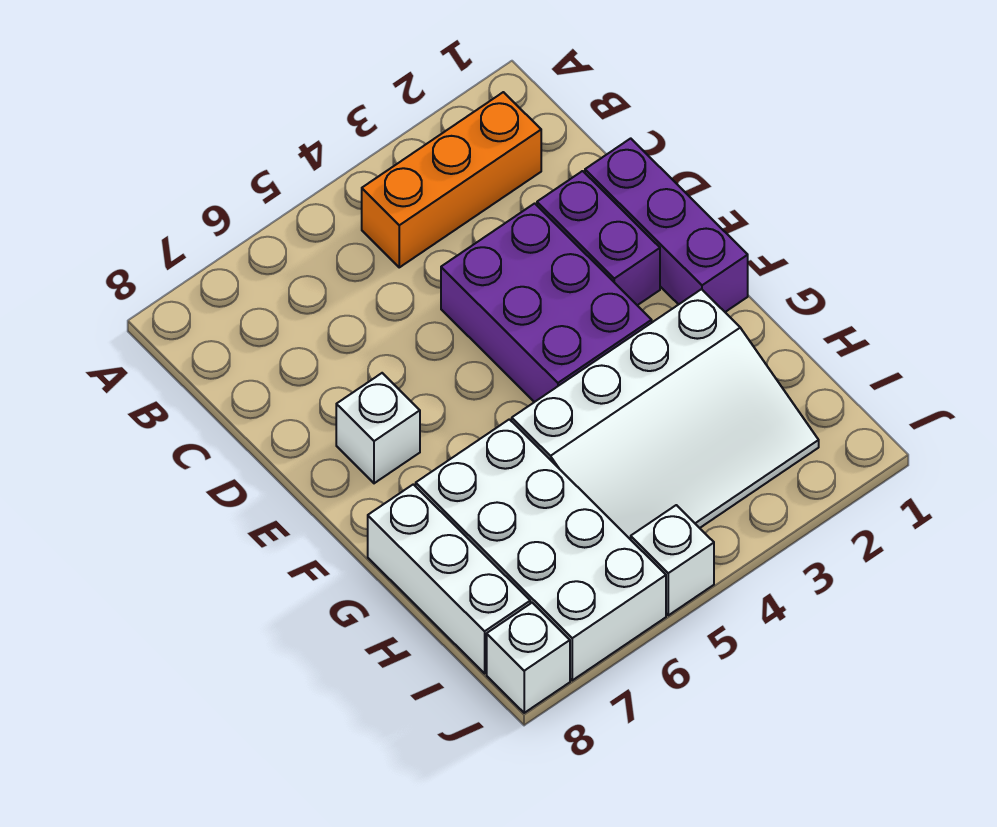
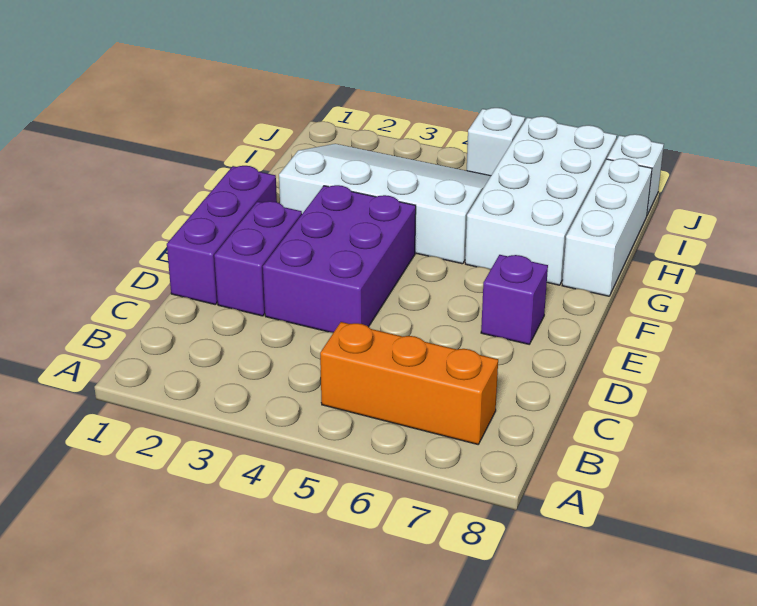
orange 1x3 brick [362,92,541,267] -> orange 1x3 brick moved to [320,322,498,444]
white 1x1 brick [336,373,420,483] -> purple 1x1 brick [481,255,548,344]

